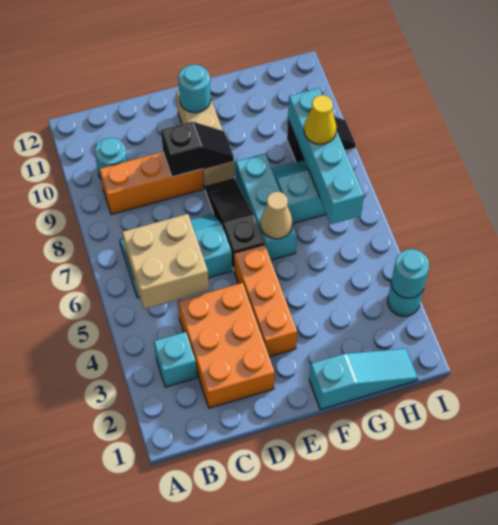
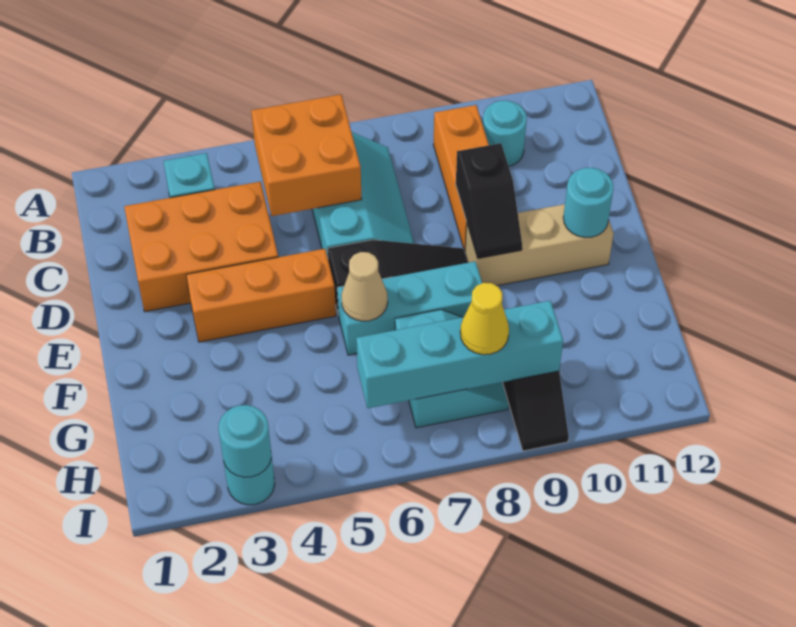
tan 2x2 brick [122,214,209,309] -> orange 2x2 brick [251,95,362,216]
cyan 1x3 slope [309,349,418,410] -> none

